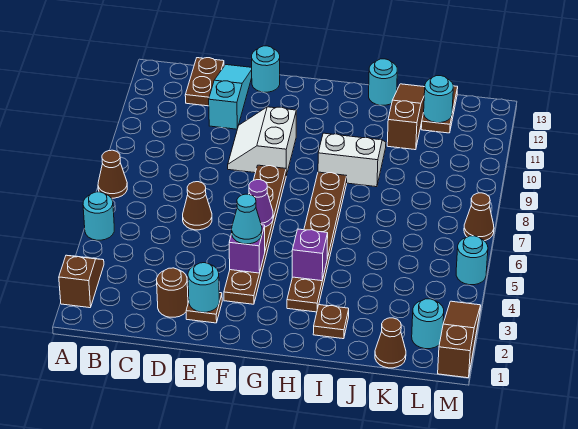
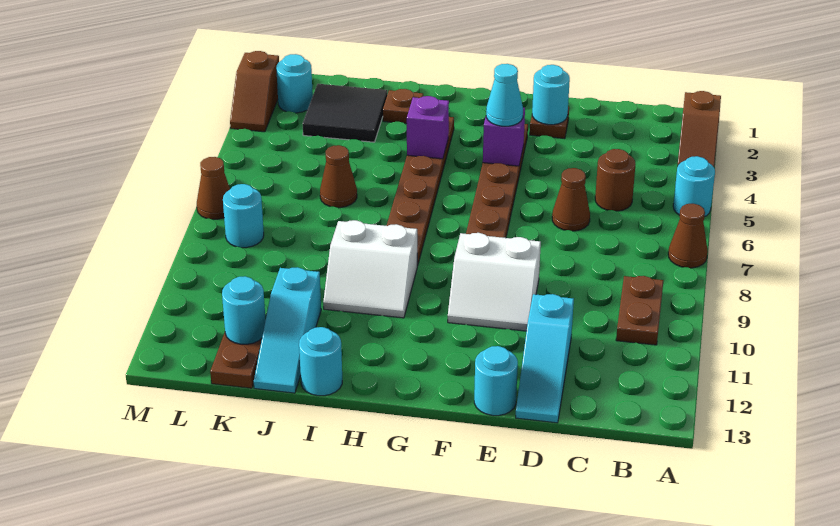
brown 1x2 plate [185,58,224,106] -> brown 1x2 plate moved to [616,276,664,345]
brown 1x1 round brick [157,268,188,317] -> brown 1x1 round brick moved to [595,149,635,211]
white 2x2 slope [228,107,296,176] -> white 2x2 slope turned to [448,233,541,331]
purple 1x1 cone [249,180,273,227] -> none
none -> black 2x2 tile [303,84,387,142]
brown 1x3 slope [387,84,425,150] -> cyan 1x3 slope [254,267,321,393]
brown 1x1 cone [375,318,406,368] -> brown 1x1 cone moved to [320,145,357,208]
brown 1x3 slope [438,301,481,378] -> brown 1x2 slope [230,51,279,132]
cyan 1x1 round brick [456,236,488,285] -> cyan 1x1 round brick moved to [223,184,264,248]

